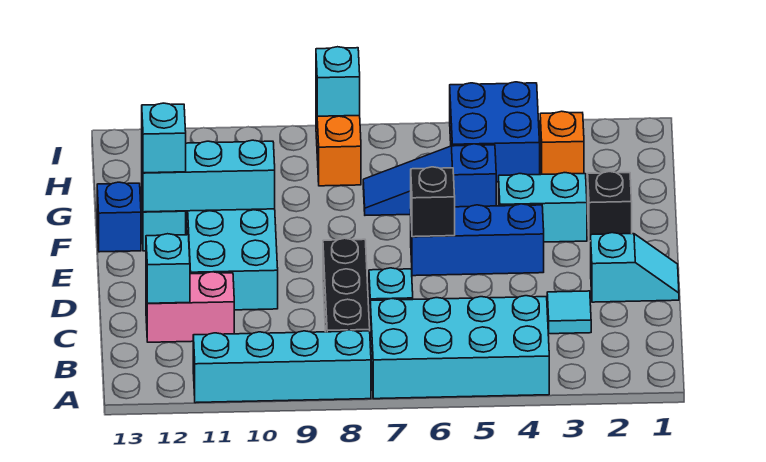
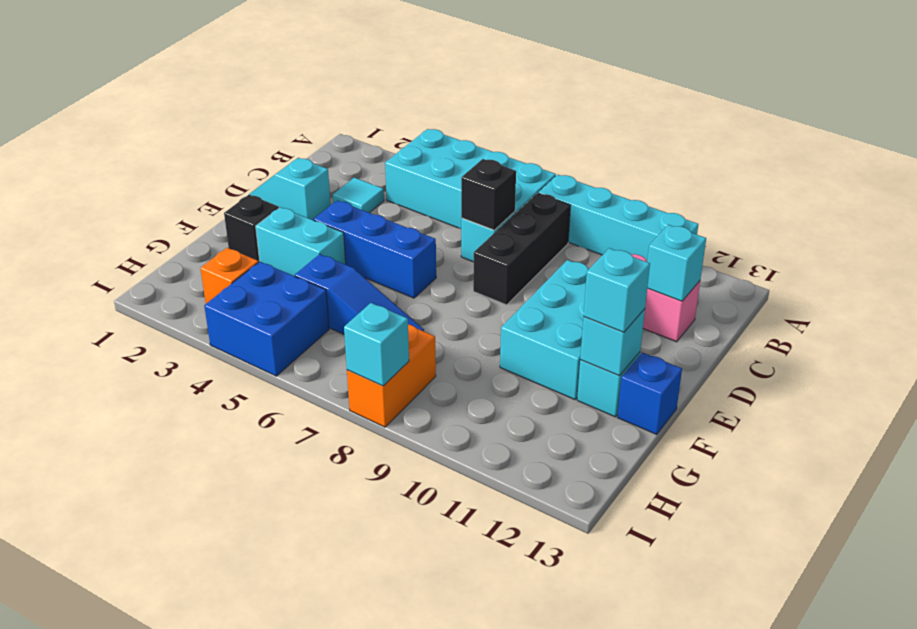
black 1x1 brick [411,167,455,237] -> black 1x1 brick moved to [461,159,516,230]
cyan 1x3 brick [142,140,275,212] -> cyan 1x1 brick [580,309,645,376]

